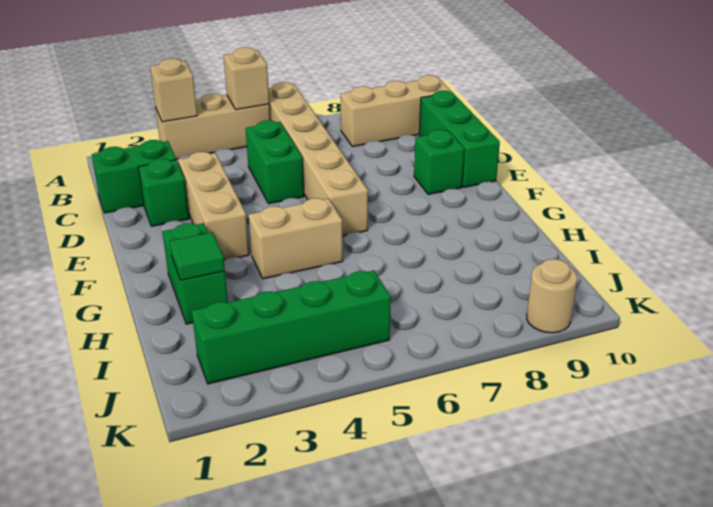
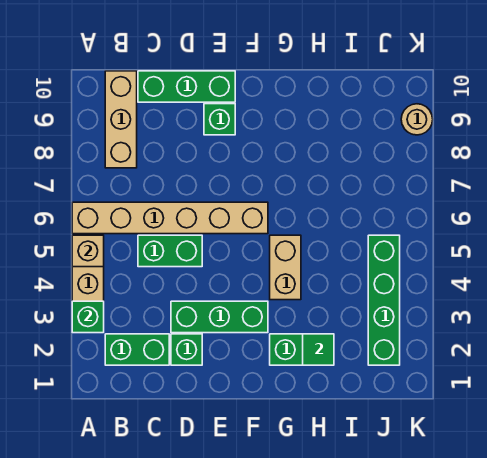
tan 1x1 brick [150,58,197,122] -> green 1x1 brick [72,301,104,333]
green 1x2 brick [92,140,176,213] -> green 1x2 brick turned to [105,334,169,365]
tan 1x3 brick [178,152,249,260] -> green 1x3 brick [171,301,268,333]

